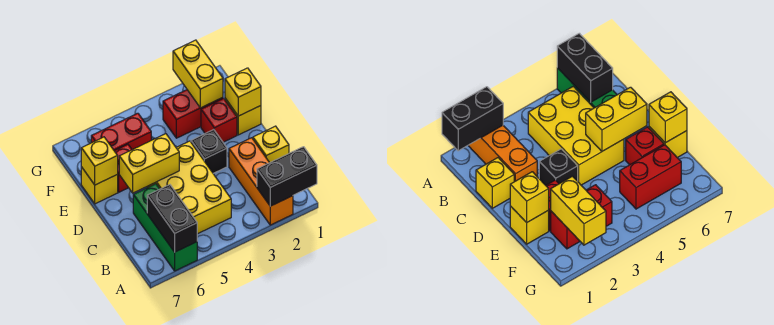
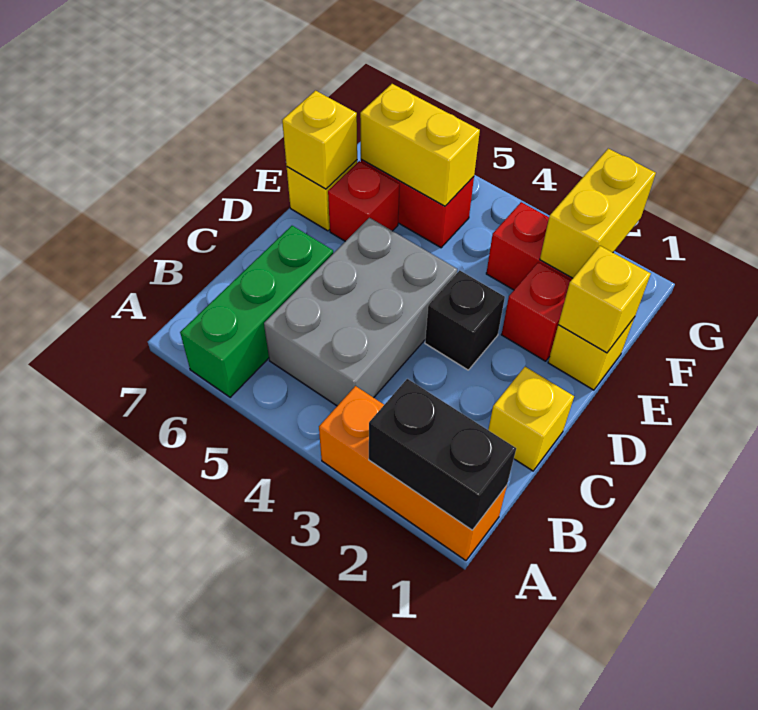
orange 1x3 brick [229,138,293,225] -> orange 1x3 brick turned to [319,386,507,561]
black 1x2 brick [147,185,197,252] -> none
yellow 2x3 brick [147,141,231,234] -> grey 2x3 brick [264,218,457,406]
yellow 1x2 brick [119,134,179,193] -> yellow 1x2 brick moved to [360,84,480,206]

